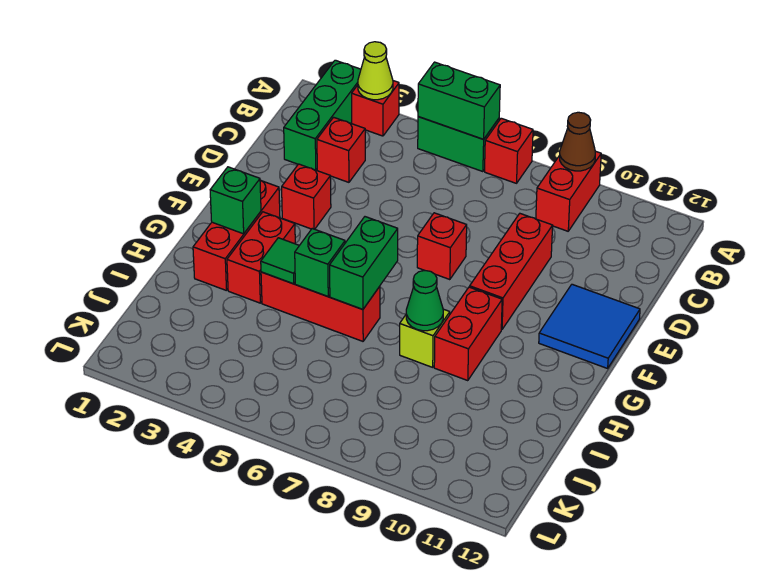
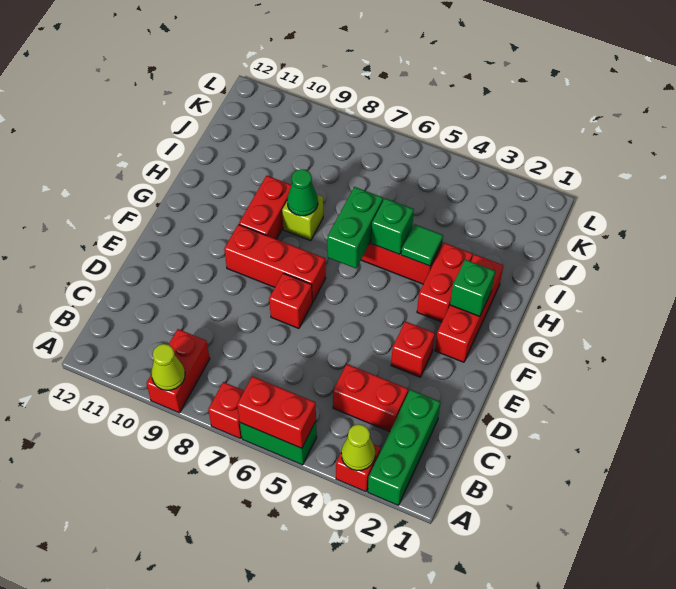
green 1x2 brick [418,62,500,139] -> red 1x2 brick [237,376,316,448]
brown 1x1 cone [559,112,595,171] -> lime 1x1 cone [151,344,185,390]
red 1x1 brick [317,117,365,182] -> red 1x2 brick [333,364,408,432]
red 1x3 brick [470,214,553,330] -> red 1x3 brick turned to [224,225,326,303]
blue 2x2 tile [539,284,640,368] -> none

